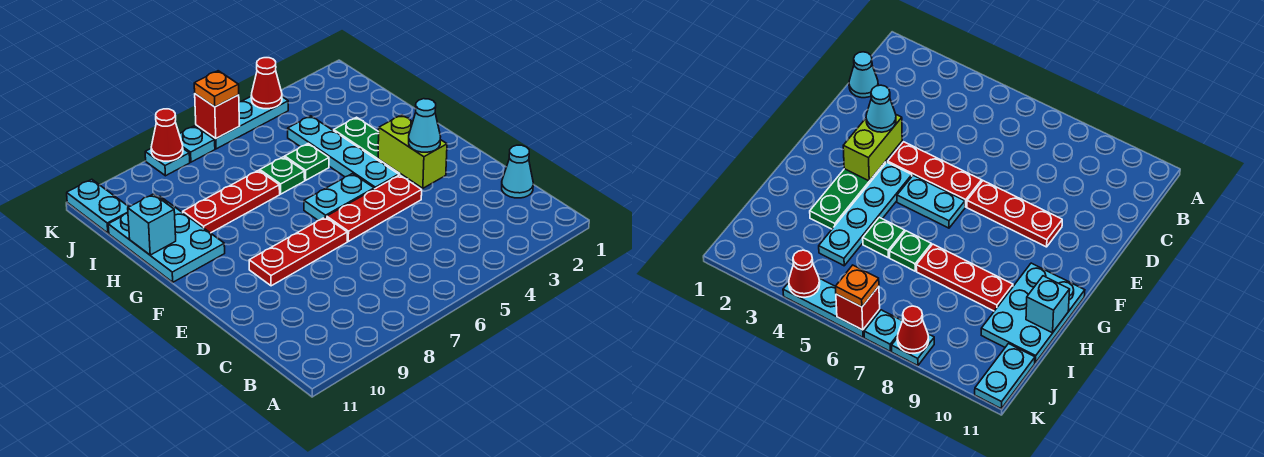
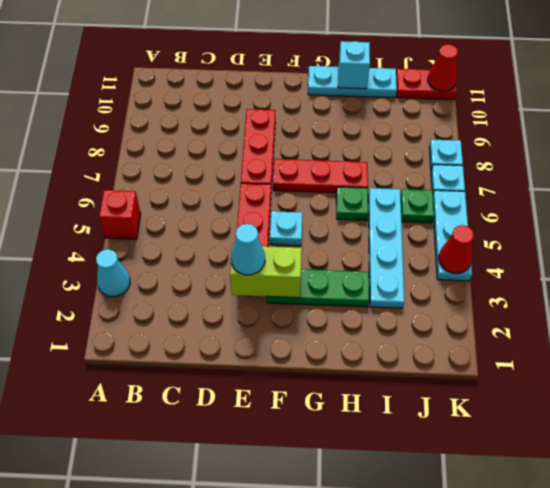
cyan 1x1 cone [502,145,533,198] -> cyan 1x1 cone moved to [96,249,130,297]
cyan 1x4 plate [288,116,399,189] -> cyan 1x4 plate turned to [368,188,404,308]
cyan 1x2 plate [304,174,374,220] -> cyan 1x1 plate [270,211,302,246]
cyan 2x3 plate [108,196,225,282] -> cyan 1x3 plate [308,66,397,98]
green 1x1 plate [285,144,329,180] -> green 1x1 plate moved to [401,189,434,223]
red 1x3 plate [183,170,280,233] -> red 1x3 plate turned to [273,159,368,193]
cyan 1x2 plate [67,179,129,233] -> red 1x2 plate [396,69,457,100]
red 1x1 brick [195,94,240,138] -> red 1x1 brick moved to [99,190,141,239]
orange 1x1 plate [194,71,239,107] -> none
red 1x1 cone [151,109,183,161] -> red 1x1 cone moved to [428,44,458,91]

